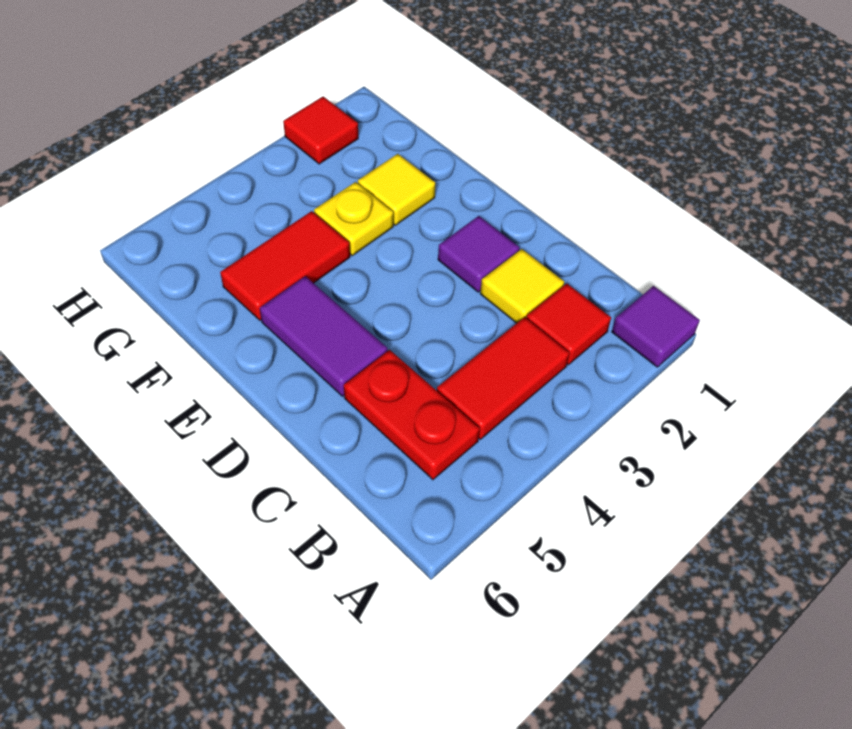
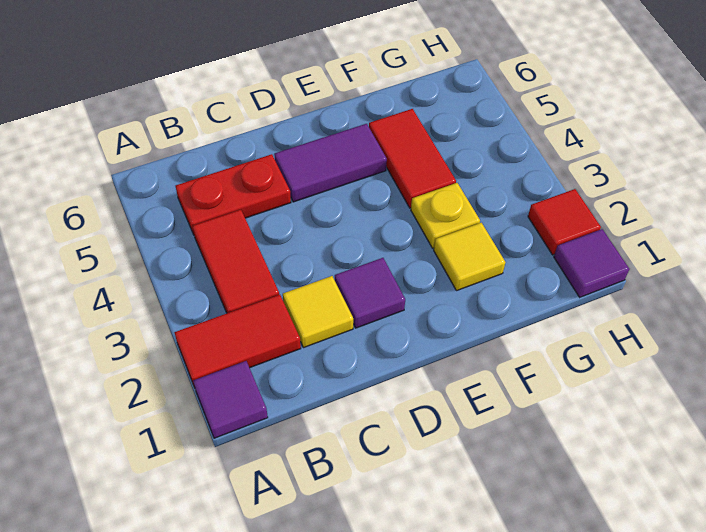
red 1x1 tile [526,283,611,365] -> red 1x2 tile [174,295,301,385]
none -> purple 1x1 tile [554,229,629,297]

